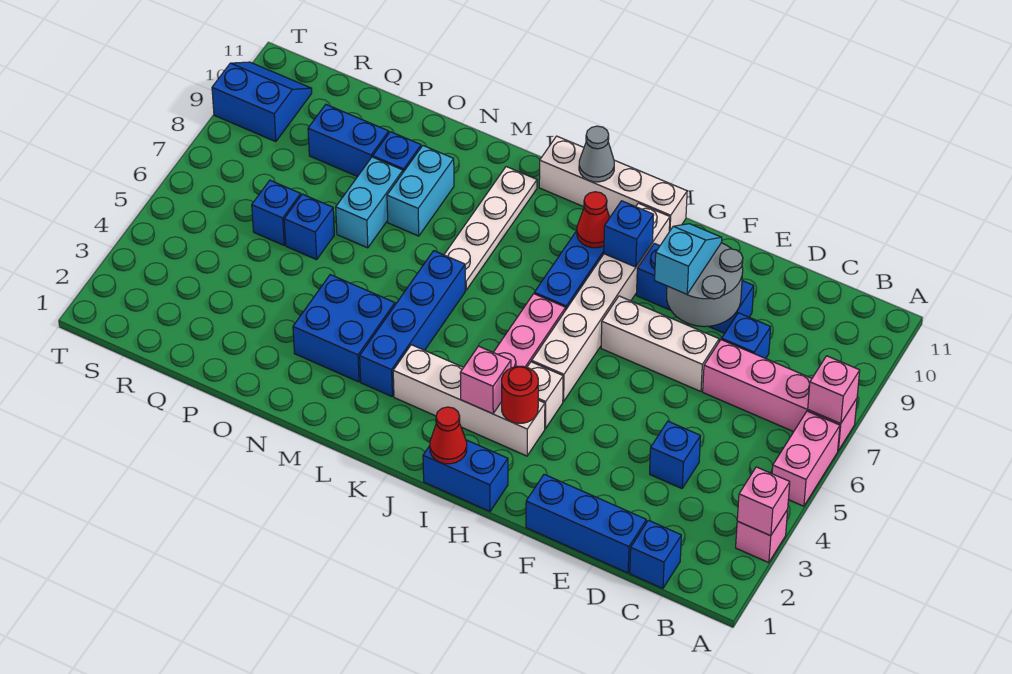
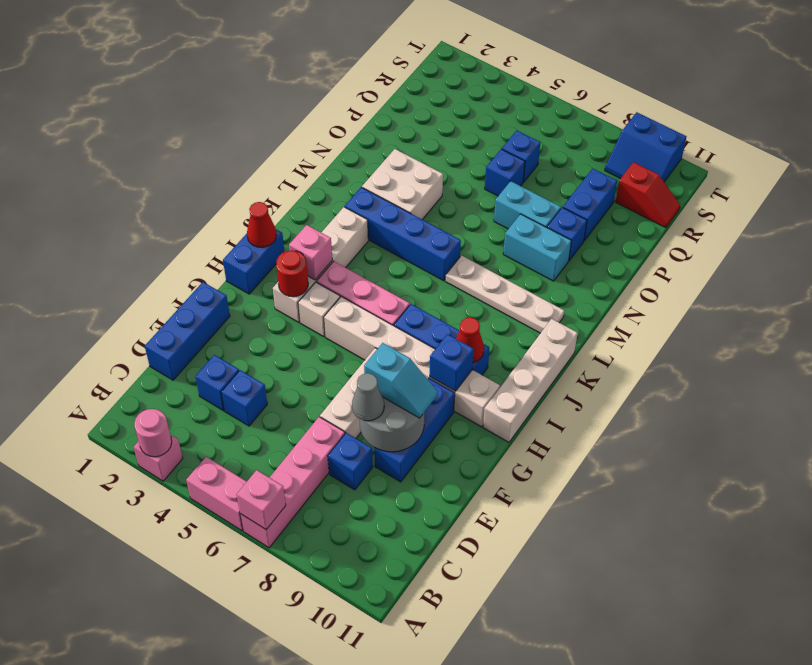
pink 1x1 brick [737,467,790,536] -> pink 1x1 round brick [134,409,172,457]
blue 1x1 brick [630,520,681,589] -> blue 1x1 brick moved to [195,355,239,411]
grey 1x1 cone [579,126,614,182] -> grey 1x1 cone moved to [352,373,384,421]
blue 2x2 brick [293,275,395,382] -> white 2x2 brick [362,149,443,219]
none -> red 1x2 slope [616,162,680,228]
blue 2x2 slope [212,62,312,142] -> blue 2x2 slope turned to [605,112,687,182]

